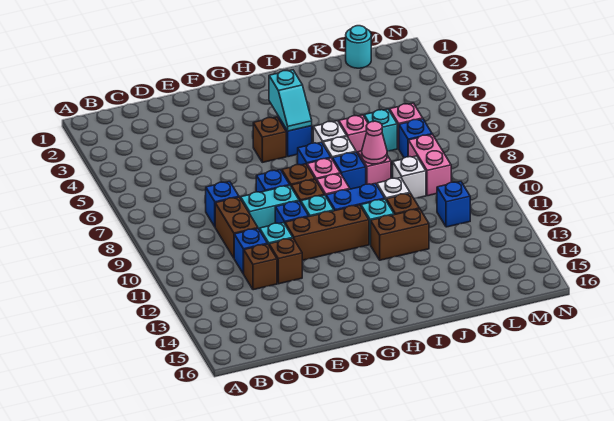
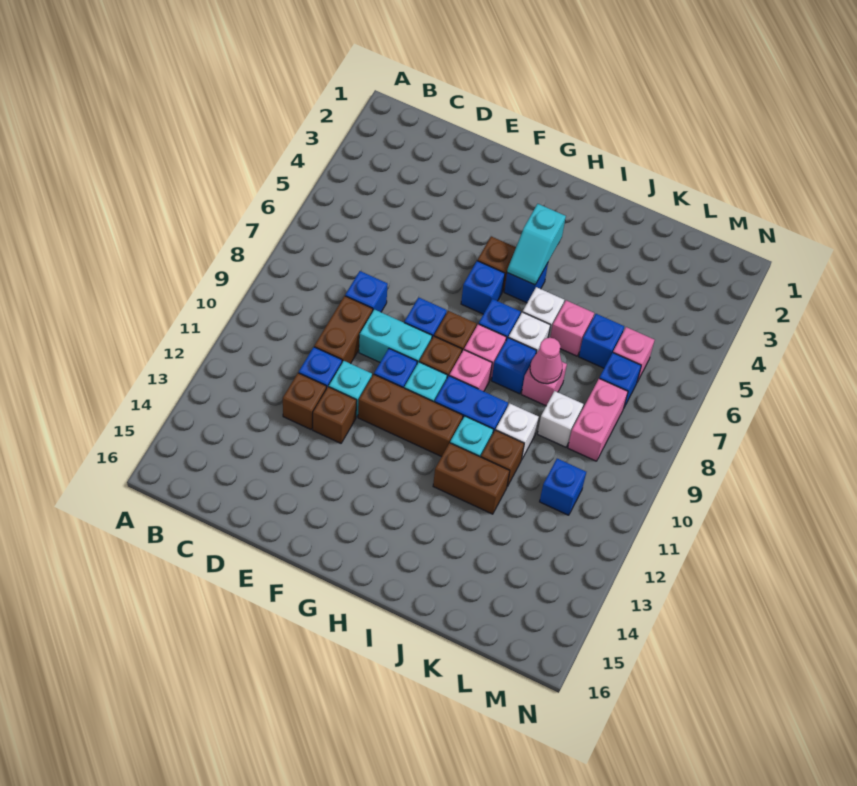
none -> blue 1x1 brick [461,261,505,314]
cyan 1x1 brick [364,109,397,151] -> blue 1x1 brick [579,314,624,368]
cyan 1x1 round brick [346,26,371,68] -> none

